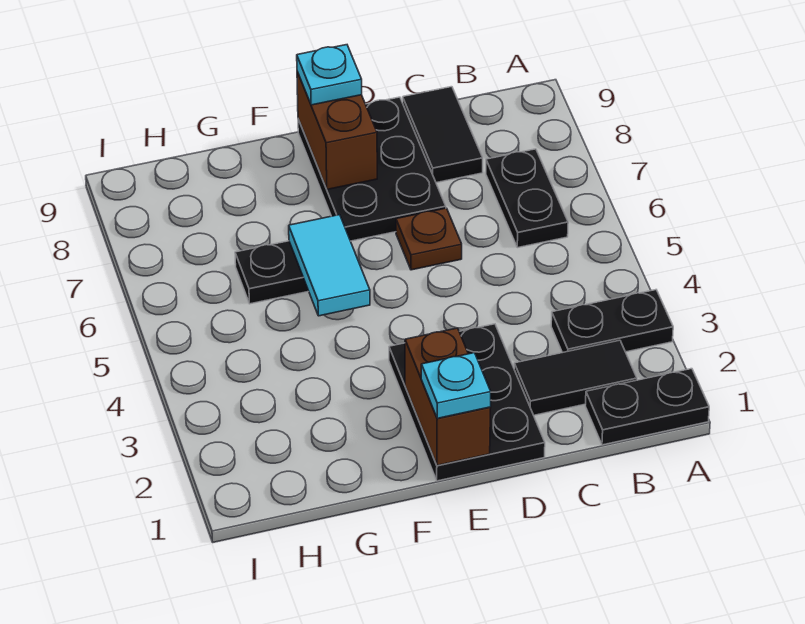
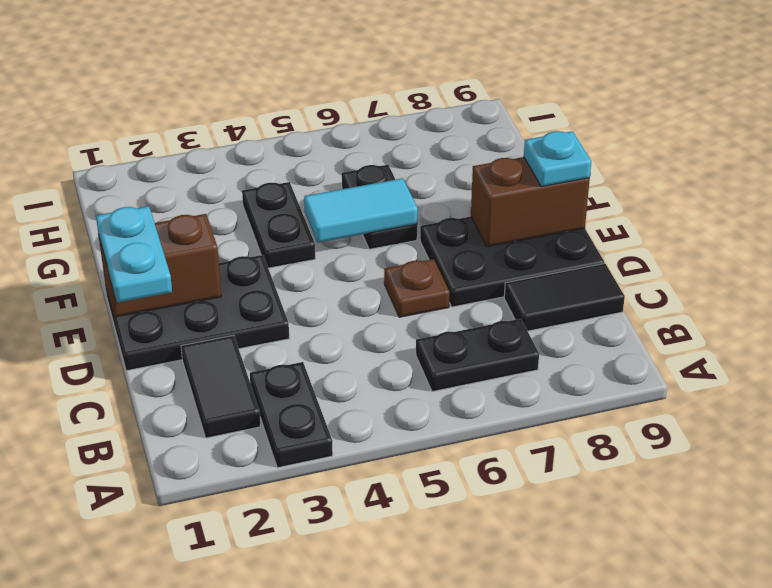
black 1x2 plate [585,369,709,445] -> black 1x2 plate moved to [242,182,315,268]
cyan 1x1 plate [421,353,491,418] -> cyan 1x2 plate [96,206,172,303]

